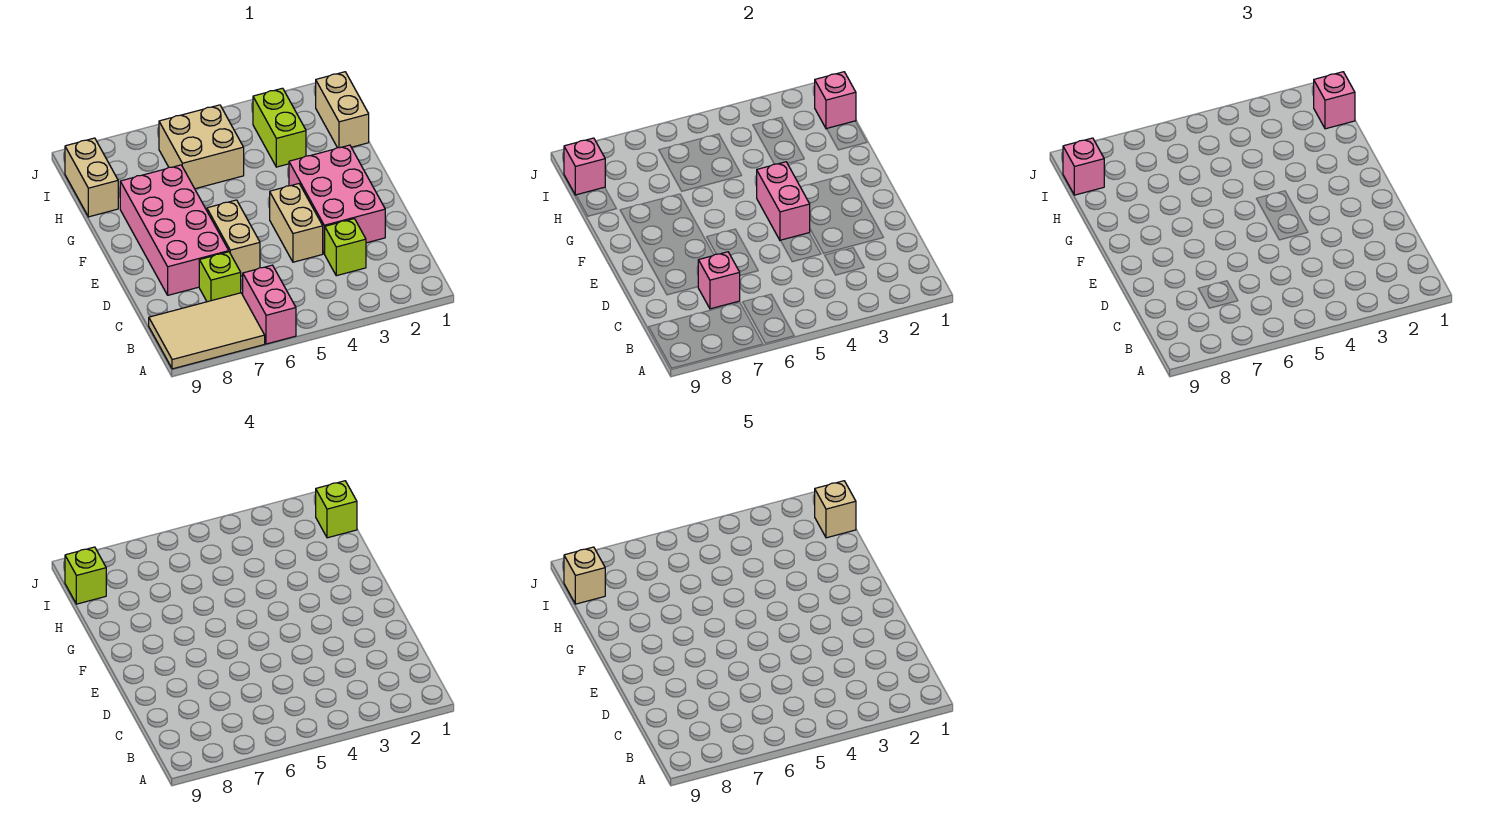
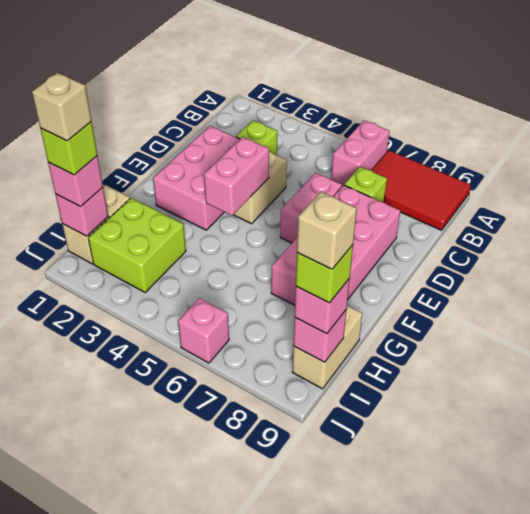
tan 2x3 tile [149,293,265,369] -> red 2x3 tile [371,150,471,230]
pink 1x1 brick [698,252,740,309] -> pink 1x1 brick moved to [178,298,229,363]
tan 1x2 brick [207,200,260,276] -> pink 1x2 brick [280,173,342,243]
lime 1x2 brick [253,88,306,167] -> lime 2x2 brick [88,198,186,292]
tan 2x2 brick [159,105,244,189] -> none

